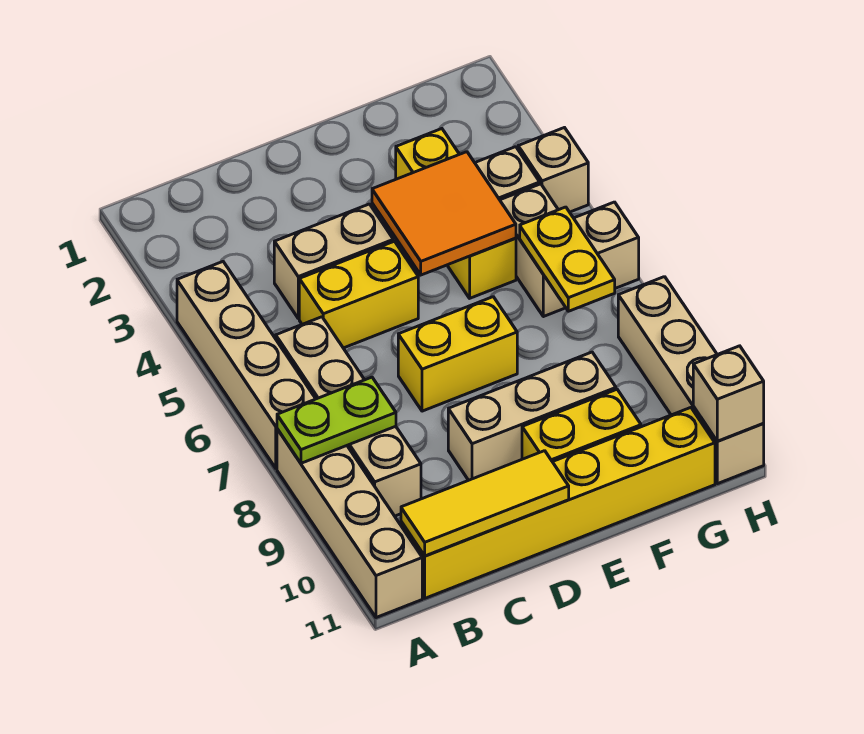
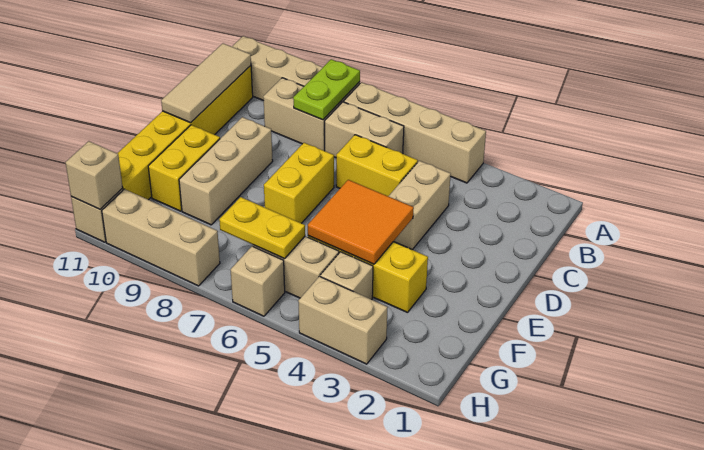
yellow 1x3 tile [401,451,569,556] -> tan 1x3 tile [161,43,251,123]
yellow 1x2 brick [299,241,418,348] -> yellow 1x2 brick turned to [336,135,418,196]
tan 1x1 brick [518,128,588,212] -> tan 1x2 brick [298,276,388,364]

